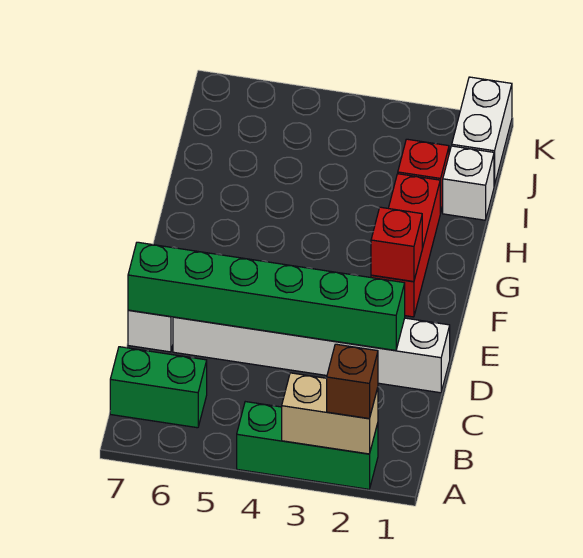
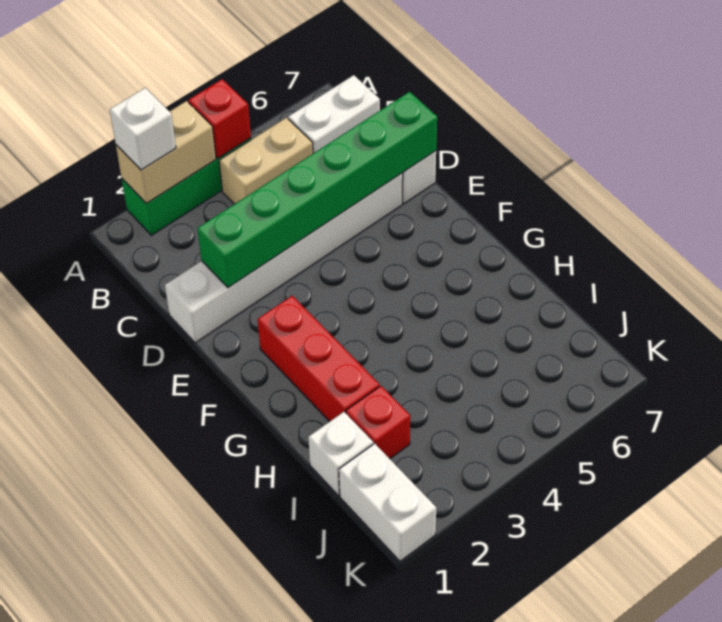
brown 1x1 brick [327,344,378,419] -> white 1x1 brick [110,88,176,170]
none -> tan 1x2 brick [219,118,313,204]
green 1x2 brick [110,347,207,428] -> white 1x2 brick [288,75,380,153]
red 1x1 brick [371,207,422,282] -> red 1x1 brick moved to [188,79,251,158]

